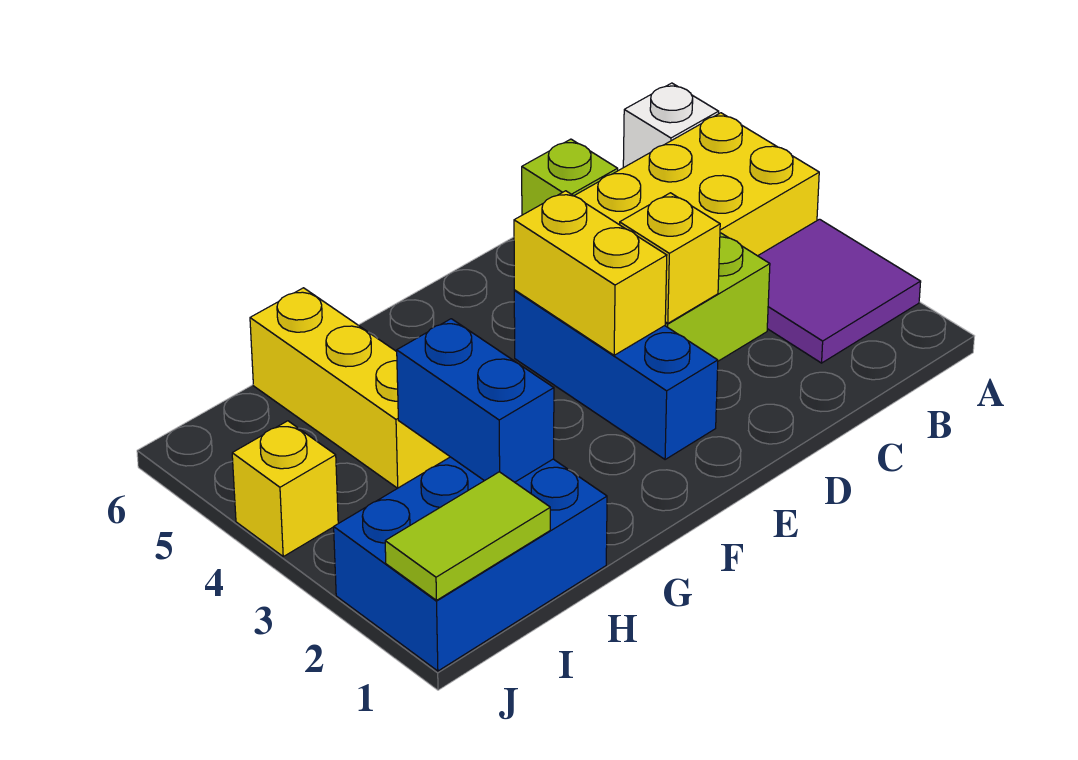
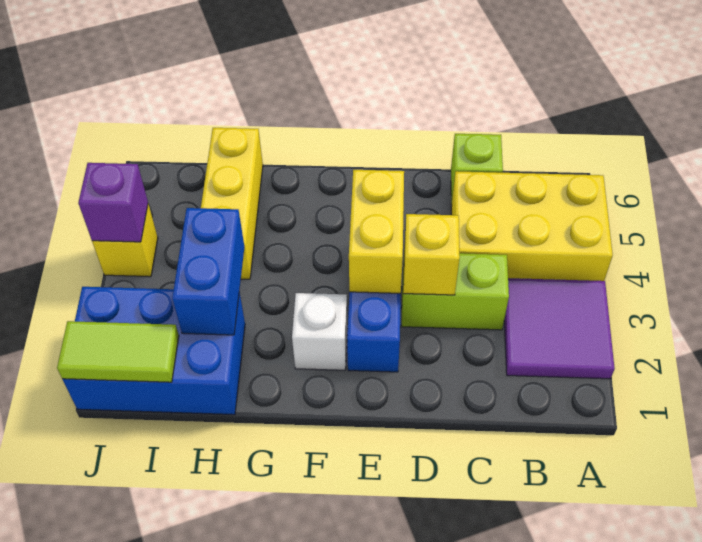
white 1x1 brick [623,83,719,168] -> white 1x1 brick moved to [292,293,348,370]
none -> purple 1x1 brick [78,163,148,242]

